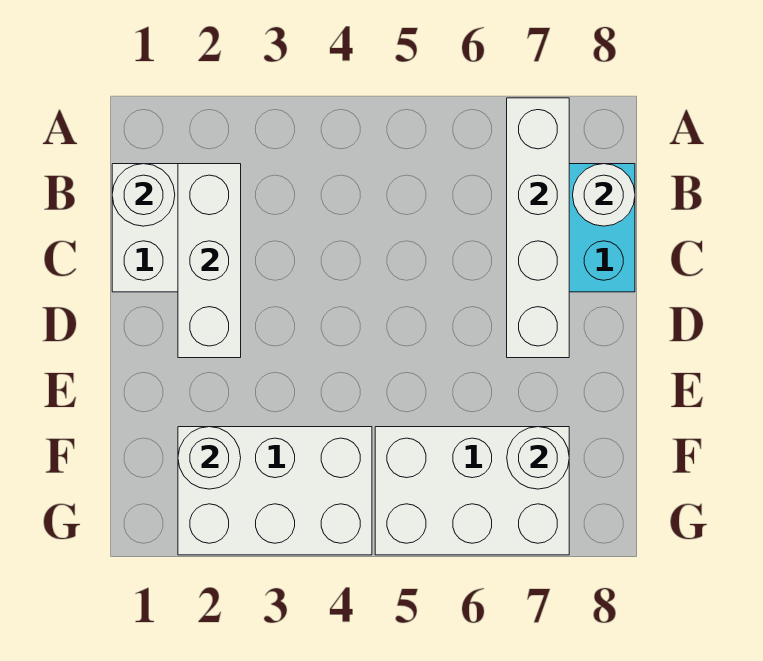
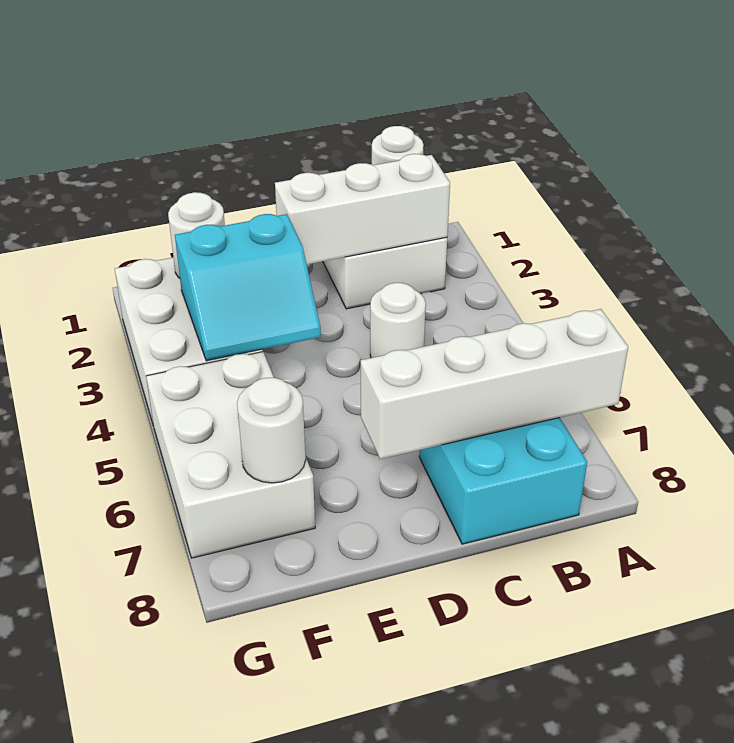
white 1x1 round brick [573,164,635,226] -> white 1x1 round brick moved to [370,283,426,358]
none -> cyan 2x2 slope [175,214,321,361]

